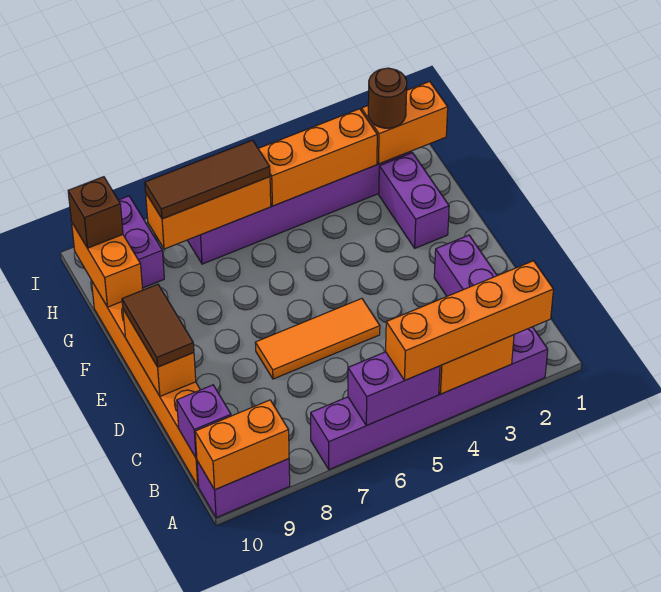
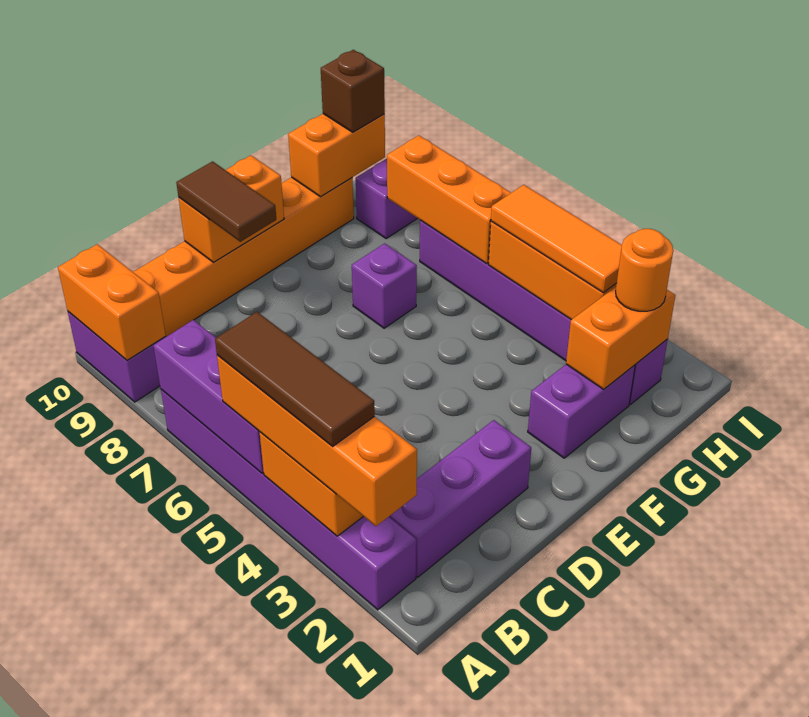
purple 1x2 brick [348,352,440,426] -> purple 1x3 brick [153,320,264,473]
purple 1x1 brick [177,385,231,458] -> purple 1x1 brick moved to [352,243,417,328]
orange 1x3 tile [255,298,380,379] -> orange 1x3 tile moved to [491,185,622,292]
brown 1x2 tile [122,284,194,367] -> brown 1x2 tile turned to [176,161,276,242]
orange 1x2 brick [362,81,448,164] -> orange 1x2 brick turned to [566,287,675,389]
brown 1x1 round brick [368,68,407,128] -> orange 1x1 round brick [616,229,673,311]
brown 1x3 tile [145,140,270,219] -> brown 1x3 tile moved to [215,312,375,447]

